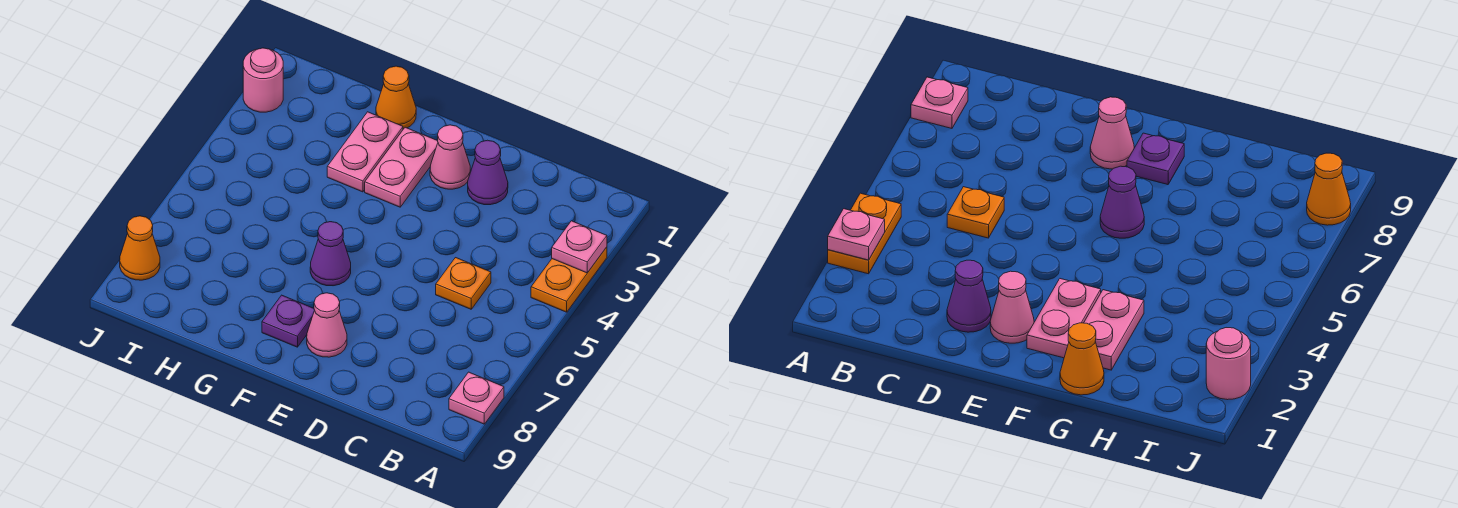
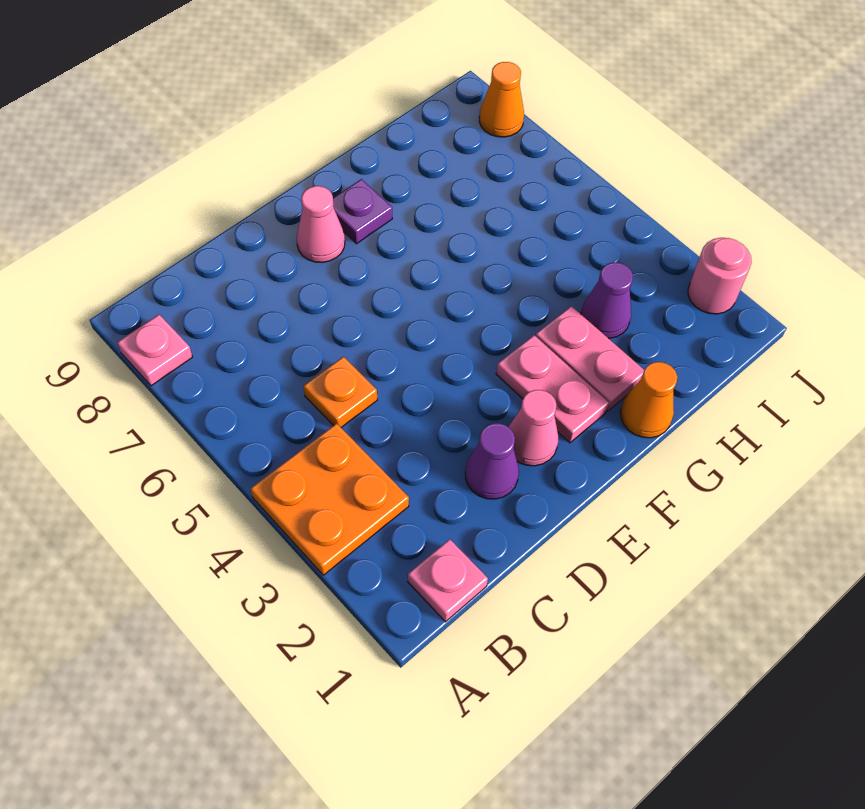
orange 1x2 plate [531,247,607,312] -> orange 2x2 plate [251,423,409,575]
pink 1x1 plate [552,221,607,273] -> pink 1x1 plate moved to [408,539,488,622]
purple 1x1 cone [310,222,351,286] -> purple 1x1 cone moved to [581,262,633,338]

